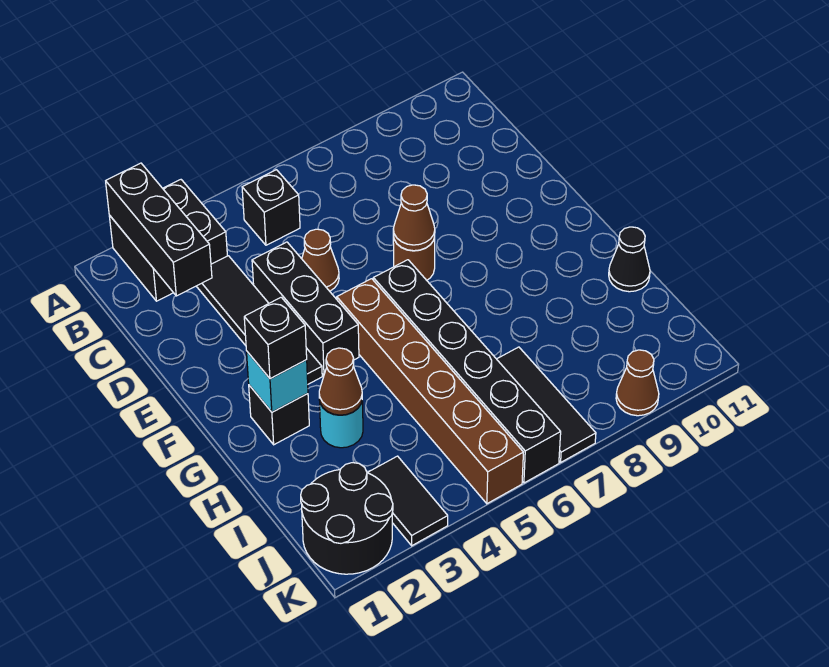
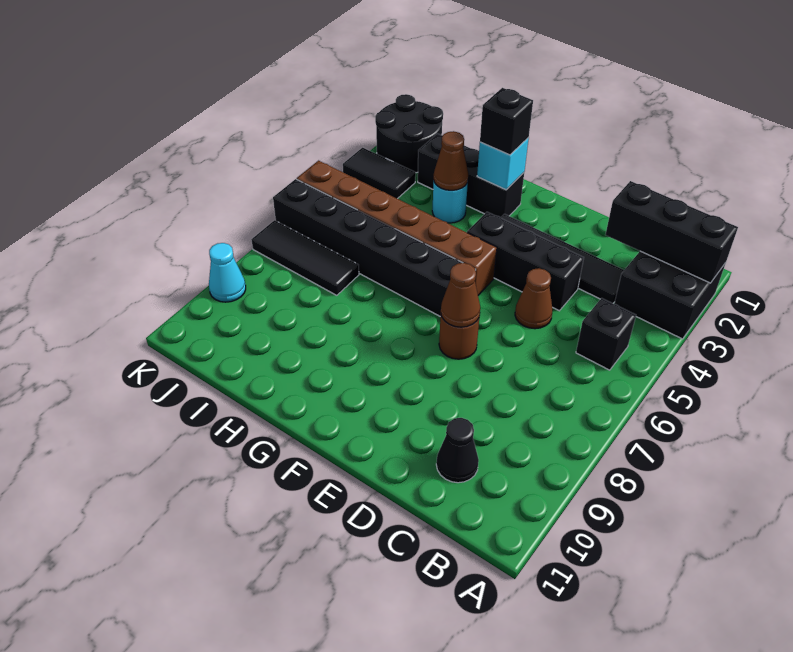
black 1x1 brick [249,385,309,445] -> black 1x3 brick [418,134,524,217]
black 1x1 cone [609,227,650,292] -> black 1x1 cone moved to [436,418,479,483]
brown 1x1 cone [616,350,659,416] -> cyan 1x1 cone [209,243,246,302]

